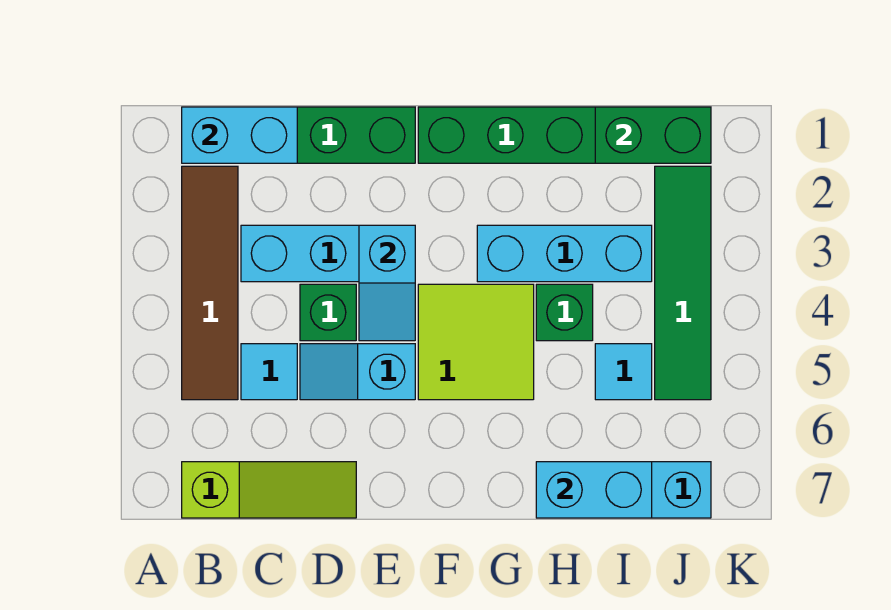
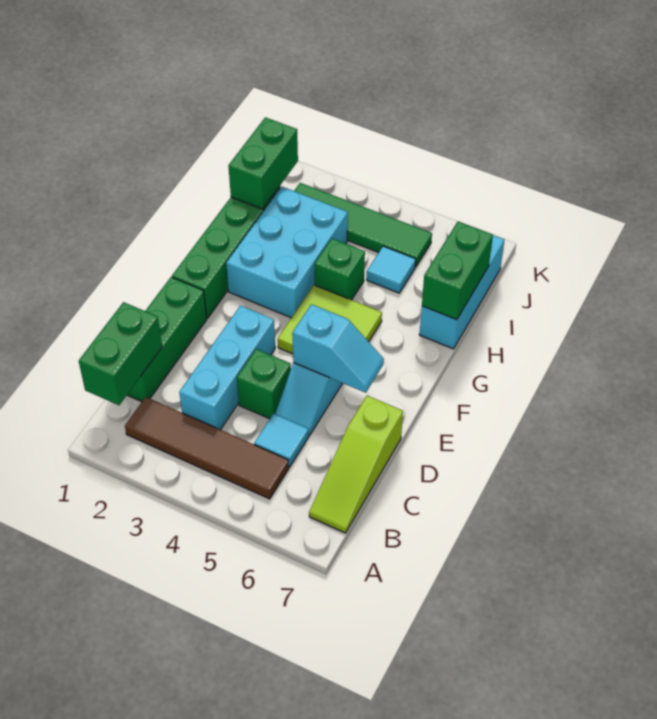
cyan 1x2 brick [182,107,297,163] -> green 1x2 brick [79,302,162,405]
lime 1x3 slope [182,462,356,518] -> lime 1x3 slope turned to [309,396,403,533]
cyan 1x2 slope [359,225,415,341] -> cyan 1x2 slope moved to [292,304,384,393]
cyan 1x3 brick [477,225,652,282] -> cyan 2x3 brick [226,187,348,318]
cyan 1x2 brick [536,462,652,518] -> green 1x2 brick [422,222,493,320]

